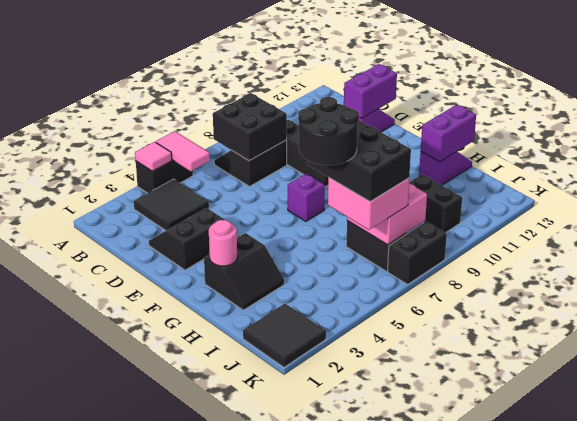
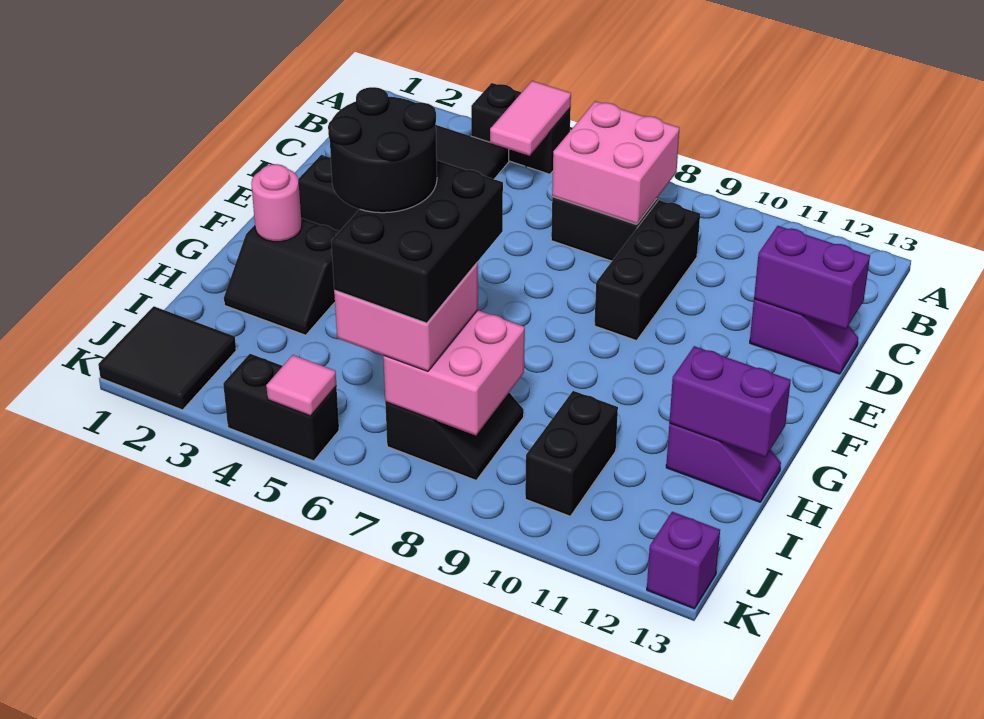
pink 1x1 tile [135,142,172,171] -> pink 1x1 tile moved to [266,355,336,416]
black 2x2 brick [213,93,287,161] -> pink 2x2 brick [552,101,679,224]
purple 1x1 brick [288,174,325,221] -> purple 1x1 brick moved to [647,512,720,609]
black 1x2 brick [388,222,447,284] -> black 1x2 brick moved to [223,354,339,461]

